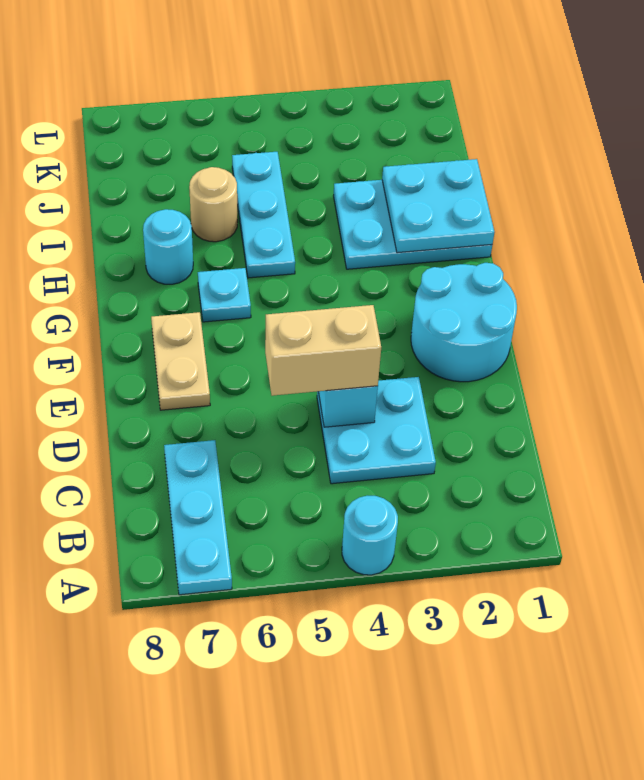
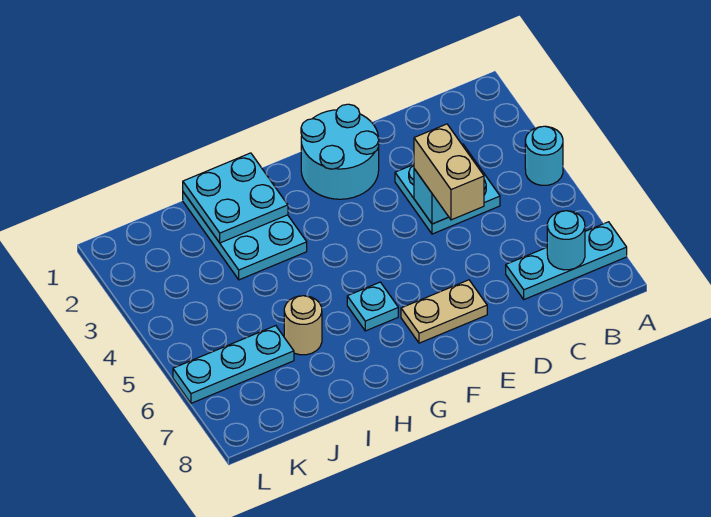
cyan 1x3 plate [232,152,295,278] -> cyan 1x3 plate moved to [173,326,294,403]
cyan 1x1 round brick [143,209,193,284] -> cyan 1x1 round brick moved to [547,211,585,270]

